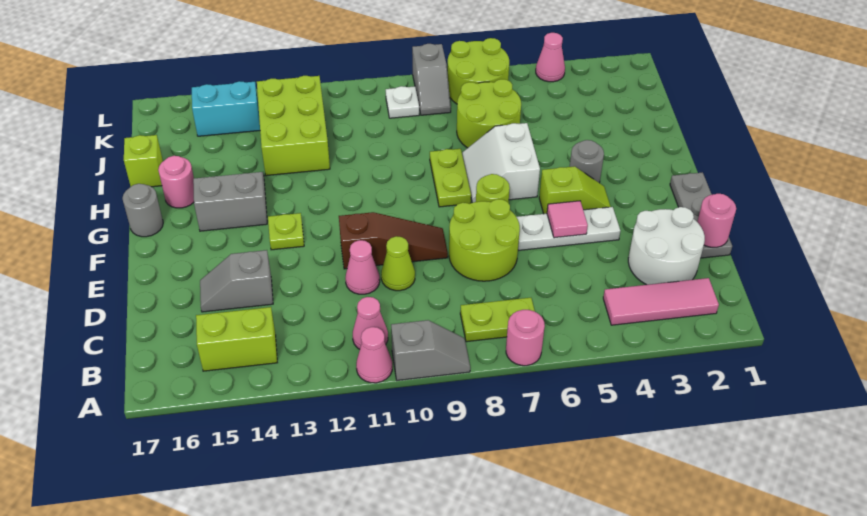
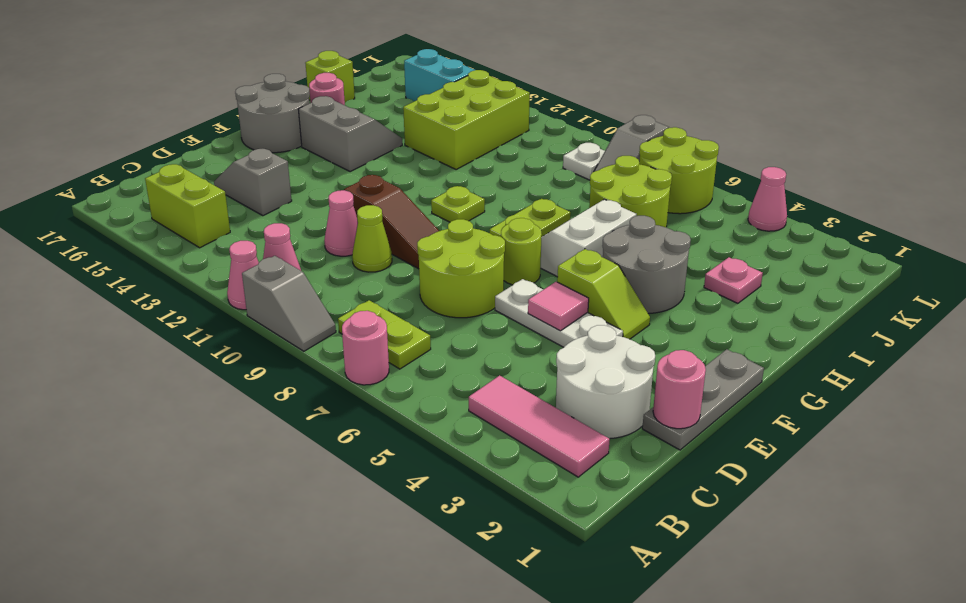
lime 1x1 plate [268,213,304,250] -> lime 1x1 plate moved to [431,186,485,222]
grey 1x1 round brick [570,140,604,183] -> grey 2x2 round brick [602,216,691,314]
grey 1x1 round brick [122,184,163,237] -> grey 2x2 round brick [235,74,310,153]
none -> pink 1x1 plate [704,257,763,303]

